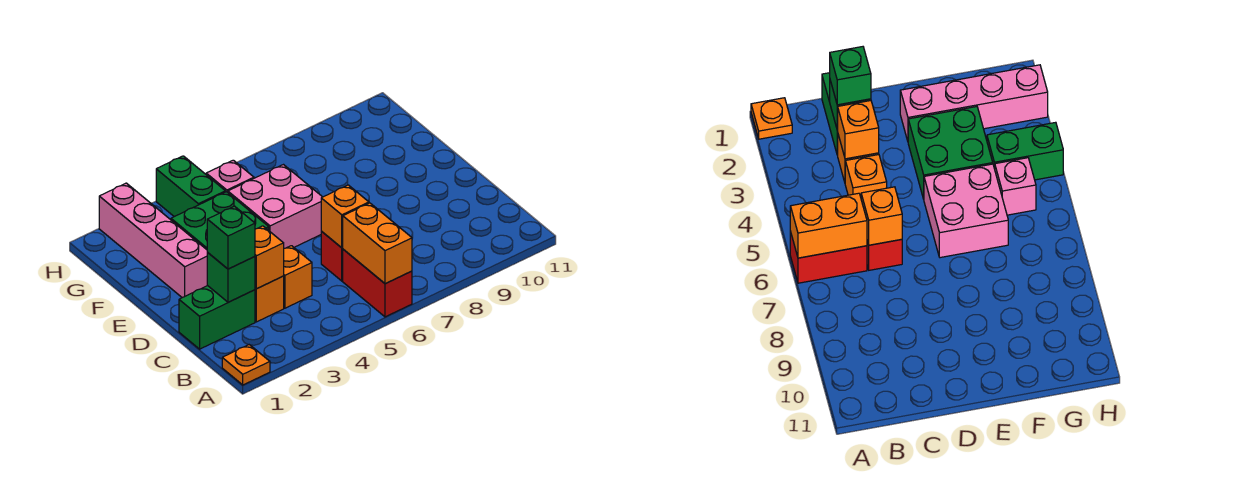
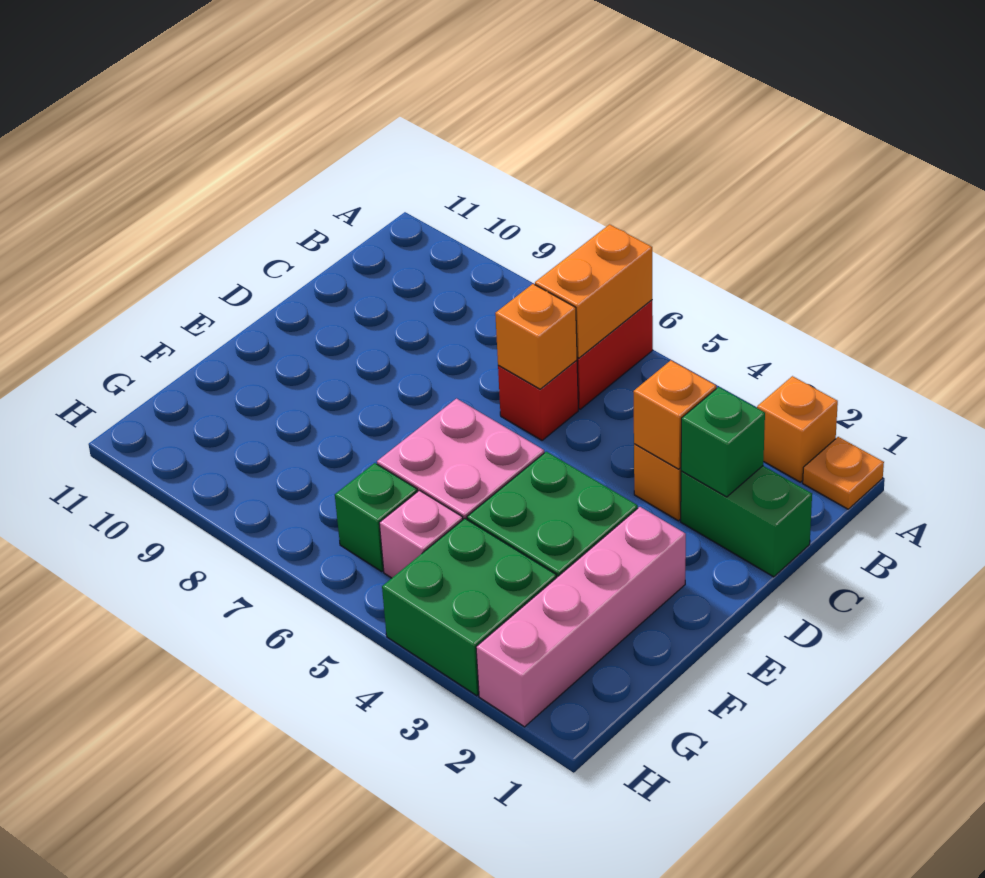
green 1x1 brick [207,206,255,269] -> green 1x1 brick moved to [335,463,417,571]
orange 1x1 brick [284,246,312,308] -> orange 1x1 brick moved to [757,376,838,482]
green 1x2 brick [156,156,225,217] -> green 2x2 brick [382,519,556,696]

